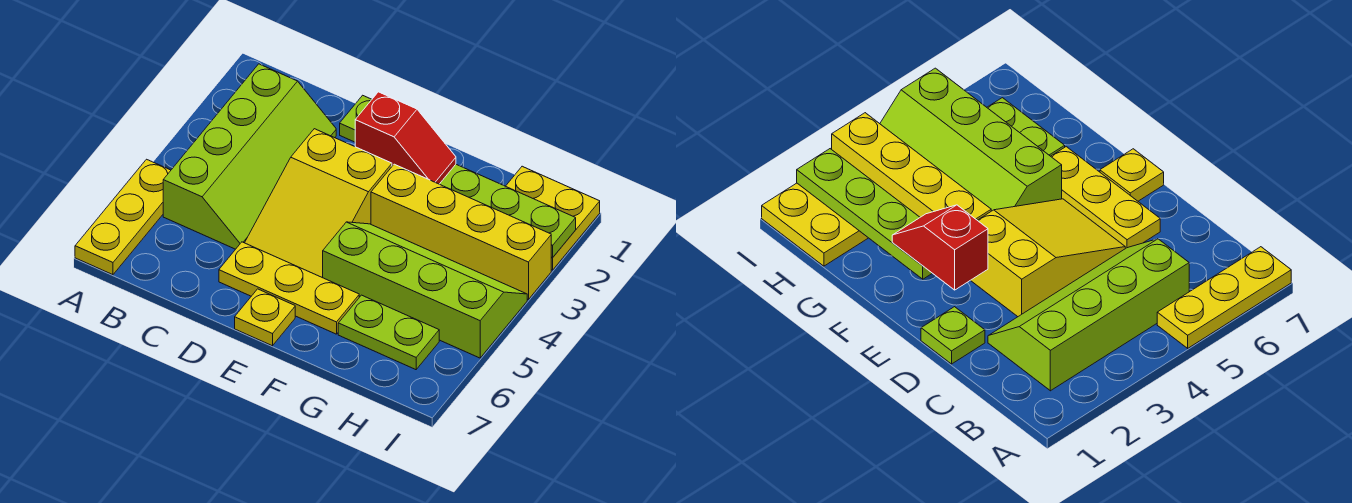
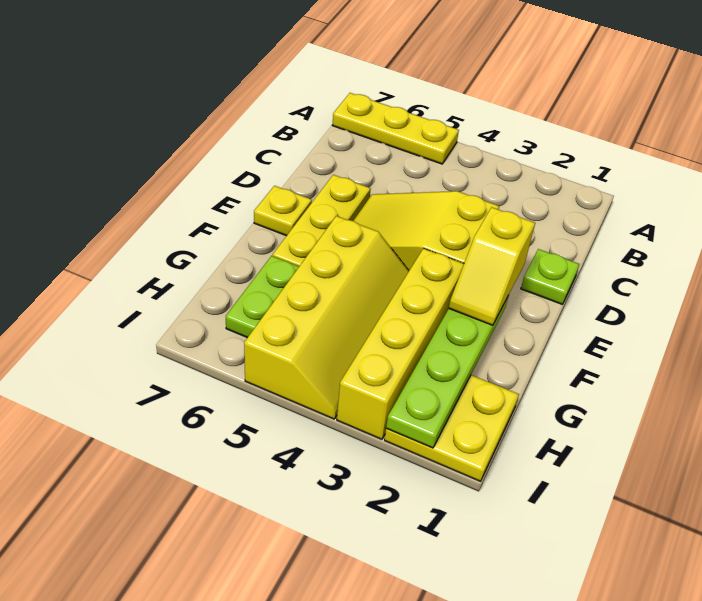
lime 2x4 slope [163,64,336,249] -> none
red 1x2 slope [355,92,456,184] -> yellow 1x2 slope [449,207,535,325]
lime 2x4 slope [322,222,527,358] -> yellow 2x4 slope [244,216,409,419]

